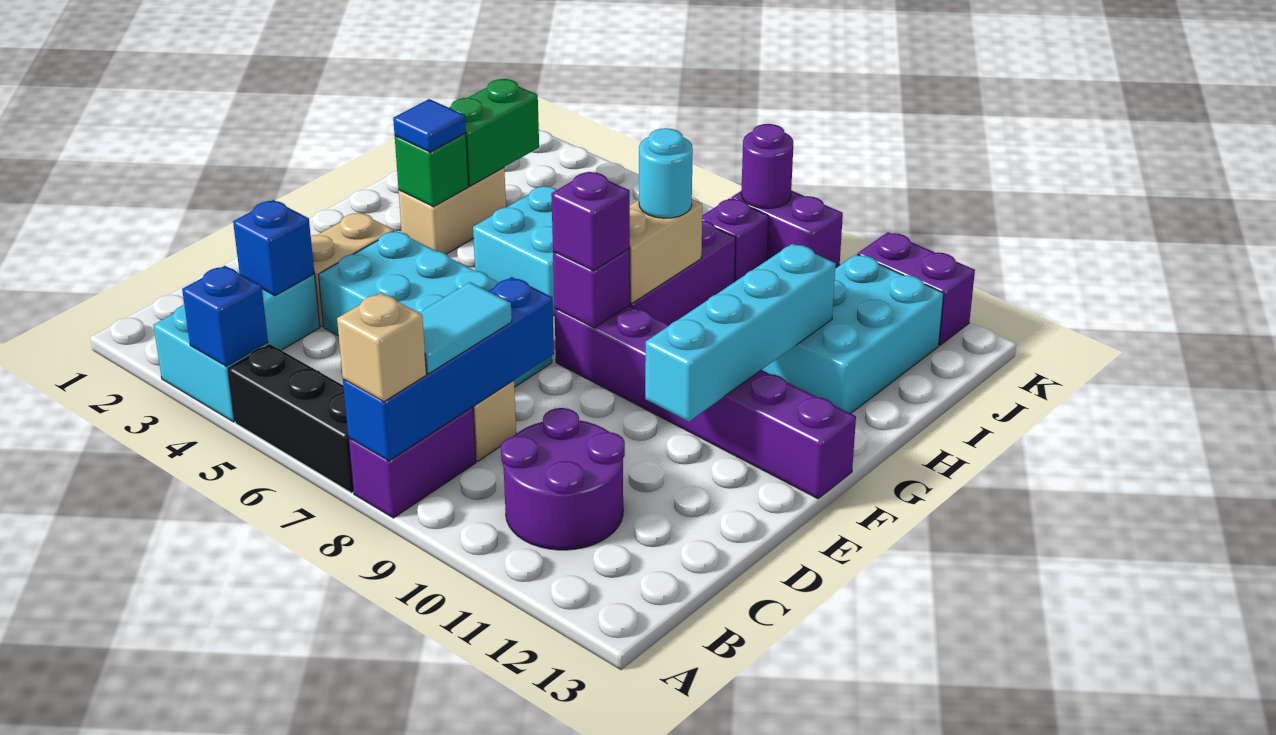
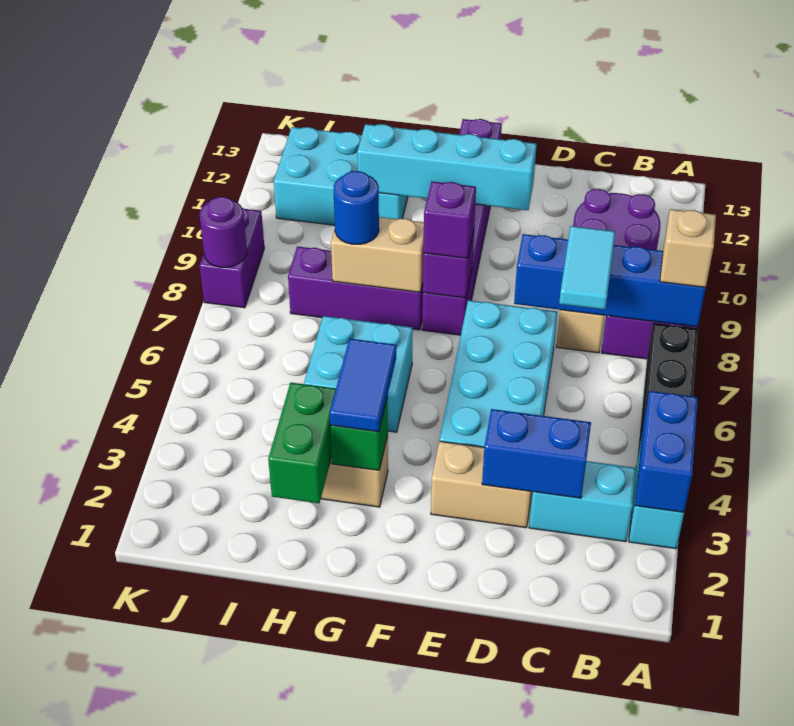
blue 1x1 brick [182,266,268,366] -> blue 1x2 brick [635,391,698,512]
cyan 1x2 tile [419,282,512,374] -> cyan 1x2 tile turned to [559,226,615,310]
blue 1x1 brick [233,200,314,296] -> blue 1x2 brick [482,409,591,498]
blue 1x1 tile [393,99,466,152] -> blue 1x2 tile [330,339,396,432]
green 1x2 brick [449,79,539,186] -> green 1x2 brick turned to [268,383,336,503]
cyan 1x1 round brick [639,128,693,218] -> blue 1x1 round brick [333,171,379,244]
purple 1x1 brick [702,198,769,282] -> none
purple 1x2 brick [858,232,975,345] -> none

